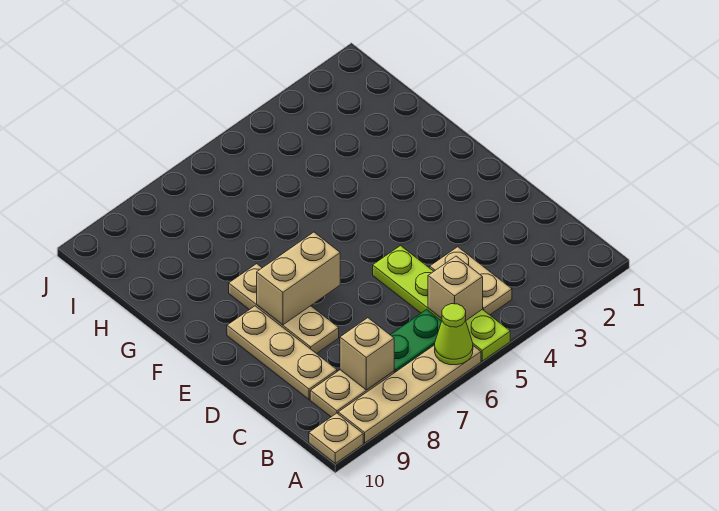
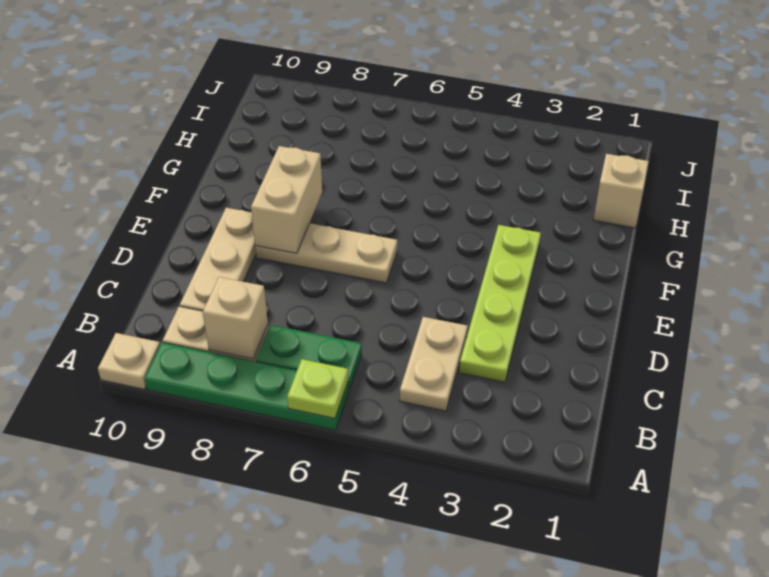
lime 1x4 plate [373,246,510,361] -> lime 1x4 plate moved to [459,225,541,382]
tan 1x4 plate [338,345,481,443] -> green 1x4 plate [145,342,349,430]
lime 1x1 cone [435,304,473,365] -> lime 1x1 plate [287,359,348,418]
tan 1x1 brick [428,256,483,320] -> tan 1x1 brick moved to [594,154,649,228]
tan 1x3 plate [229,264,339,354] -> tan 1x3 plate turned to [255,223,397,283]
tan 1x2 brick [257,232,340,325] -> tan 1x2 brick turned to [251,146,322,253]

